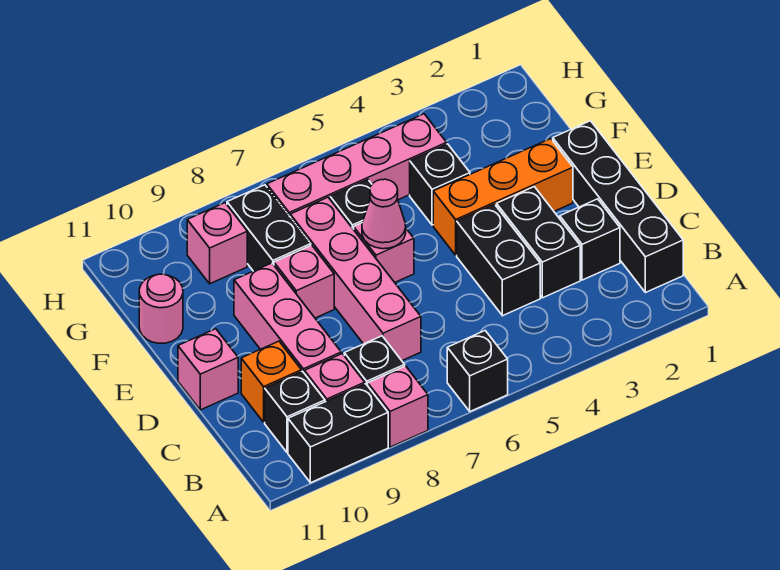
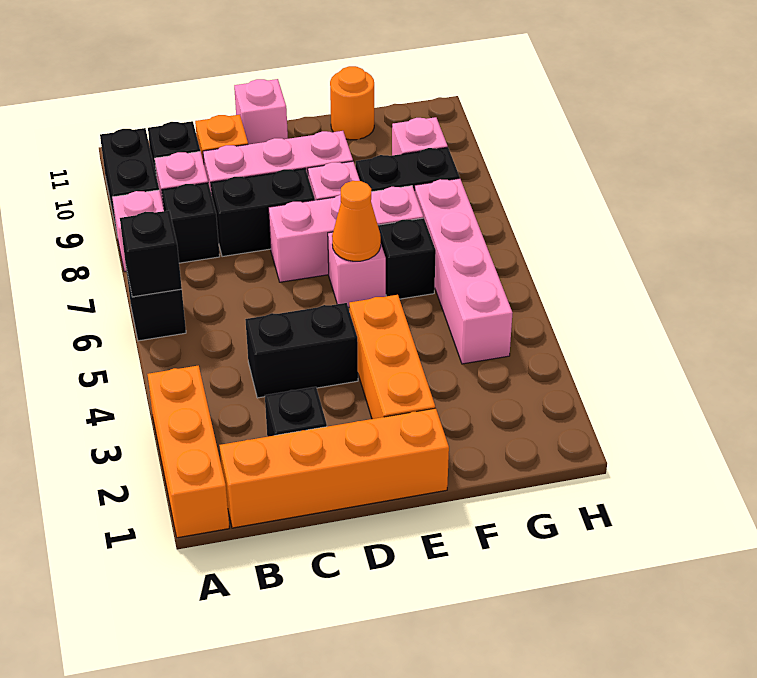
none -> orange 1x3 brick [147,366,229,538]
black 1x4 brick [553,121,683,293] -> orange 1x4 brick [219,408,449,528]
black 1x2 brick [497,187,580,298] -> black 1x2 brick moved to [211,168,315,257]
pink 1x4 brick [290,197,421,361] -> pink 1x3 brick [269,186,423,282]
pink 1x1 cone [362,179,406,249] -> orange 1x1 cone [332,181,381,261]
black 1x1 brick [410,144,470,225] -> black 1x1 brick moved to [120,211,182,297]
pink 1x1 round brick [139,274,183,343] -> orange 1x1 round brick [330,66,374,140]

